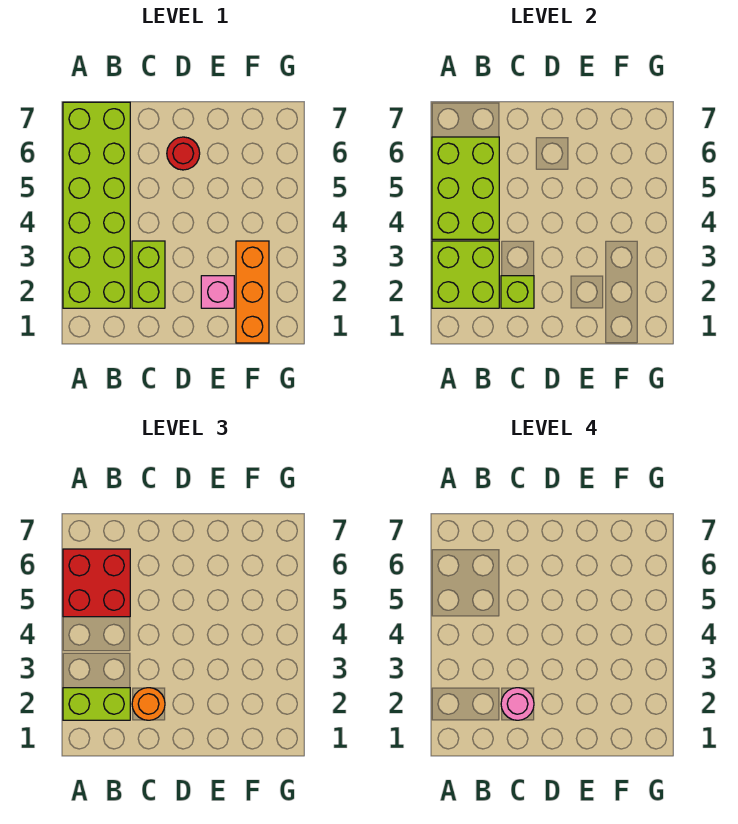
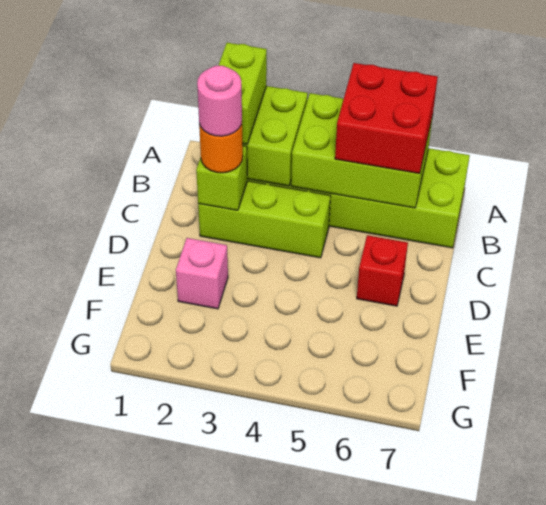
lime 1x2 brick [132,241,165,308] -> lime 1x3 brick [198,181,331,258]
red 1x1 round brick [167,137,200,170] -> red 1x1 brick [357,235,408,306]
orange 1x3 brick [236,241,269,343] -> none

